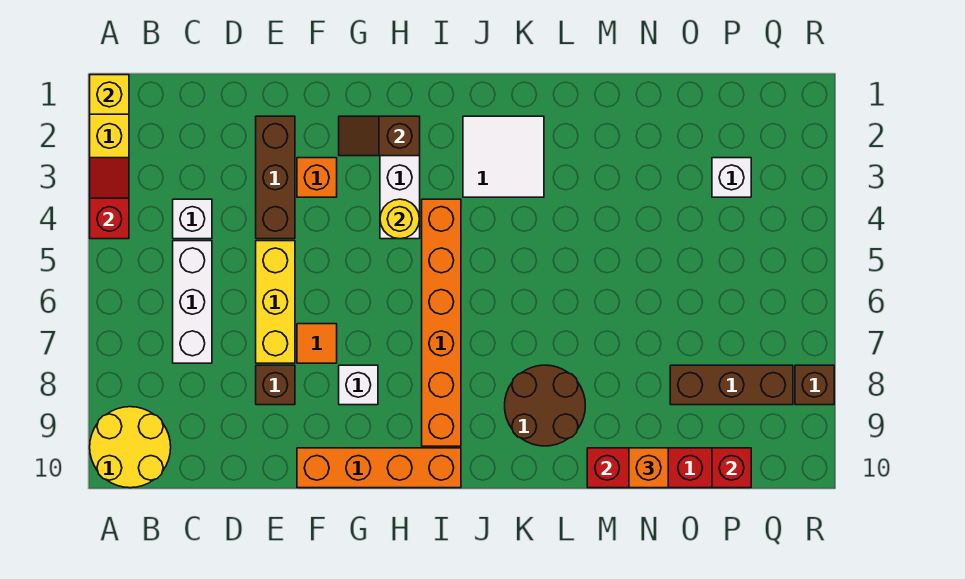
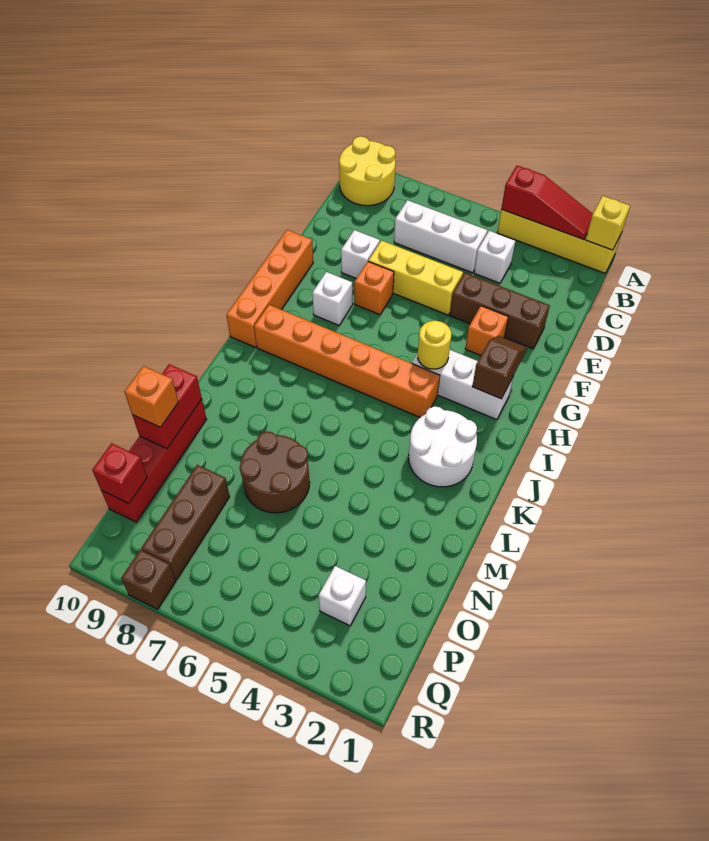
red 1x2 slope [90,158,129,239] -> red 1x3 slope [501,165,593,240]
brown 1x1 brick [256,365,295,405] -> white 1x1 brick [341,230,380,279]
orange 1x1 tile [297,324,337,363] -> orange 1x1 brick [354,262,394,315]
white 2x2 tile [463,116,544,197] -> white 2x2 round brick [409,406,477,487]
brown 2x2 round brick [505,365,585,446] -> brown 2x2 round brick moved to [239,431,310,513]

